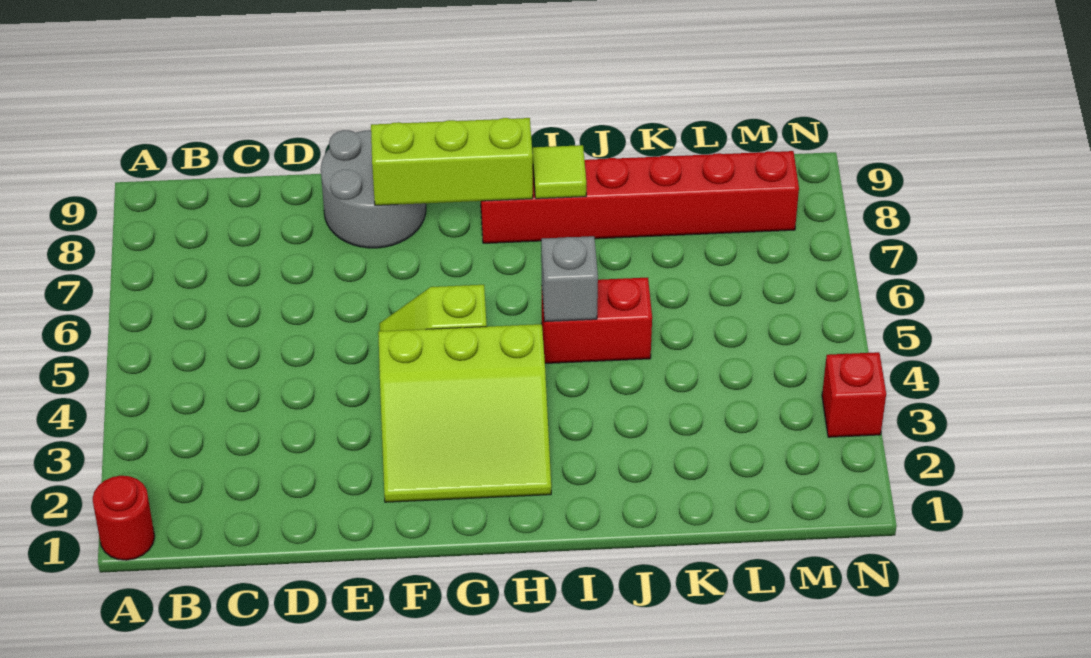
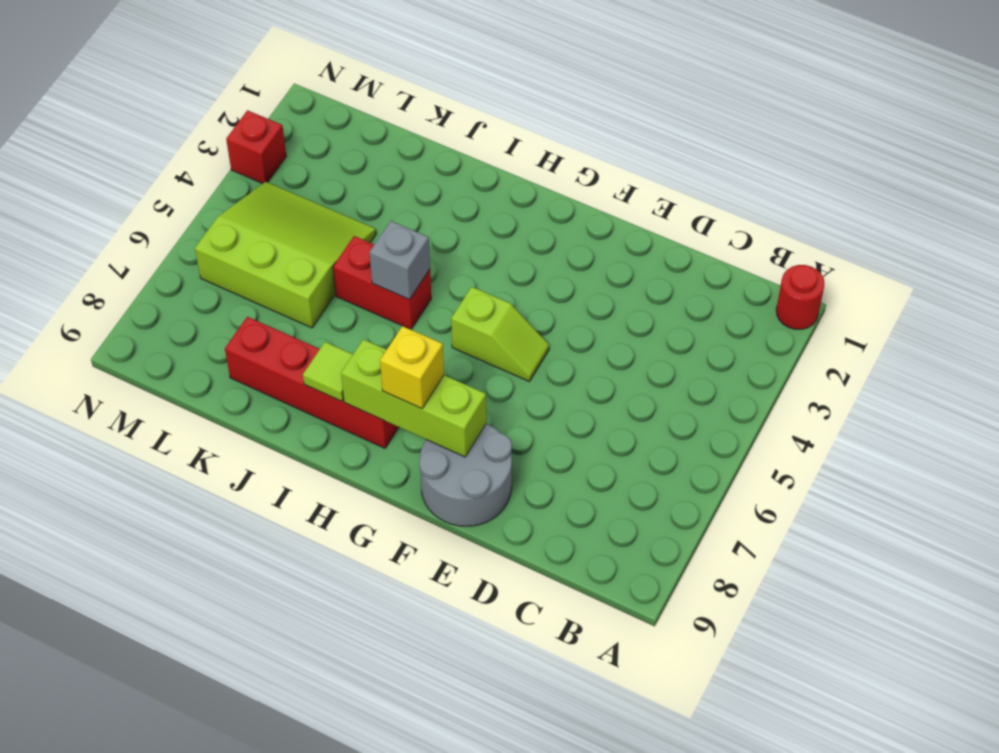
lime 3x3 slope [378,324,551,502] -> lime 3x3 slope moved to [195,182,376,328]
none -> yellow 1x1 brick [380,326,444,409]
red 1x6 brick [481,151,799,243] -> red 1x4 brick [225,317,399,448]

